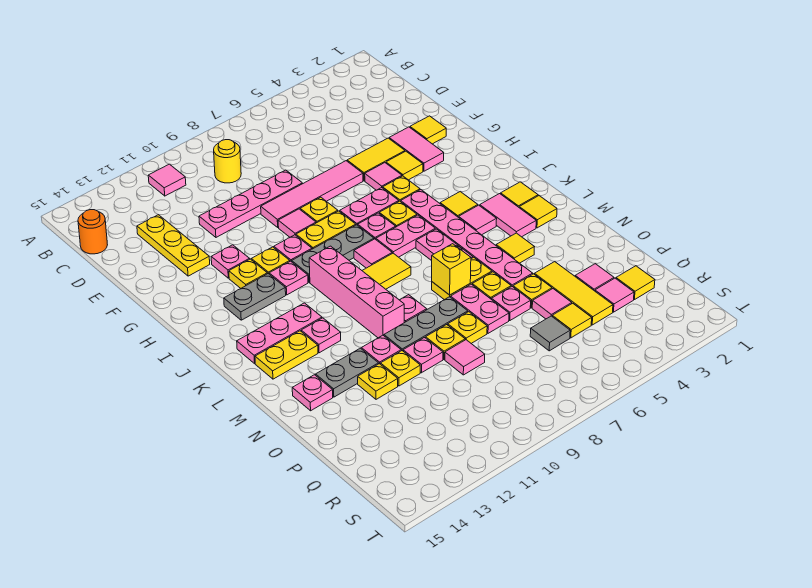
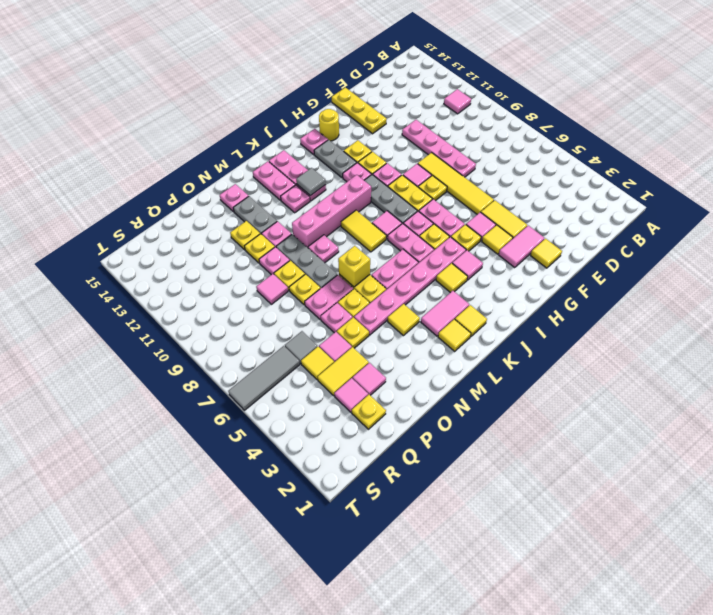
yellow 1x1 round brick [214,140,241,183] -> yellow 1x1 round brick moved to [319,109,339,141]
orange 1x1 round brick [78,210,107,254] -> none
yellow 1x3 plate [137,215,210,276] -> yellow 1x3 plate turned to [332,87,387,134]
pink 1x4 tile [261,161,363,227] -> yellow 1x4 tile [418,153,494,214]
pink 1x1 plate [211,245,250,278] -> pink 1x1 plate moved to [300,129,328,155]
pink 1x1 tile [459,205,497,235] -> pink 1x1 tile moved to [452,250,483,280]
none -> grey 1x1 tile [296,168,326,196]
yellow 1x2 plate [255,331,318,379] -> pink 1x2 plate [253,161,295,200]
yellow 1x3 tile [535,262,613,325] -> yellow 1x2 tile [318,347,369,396]
yellow 1x1 tile [616,266,655,300] -> yellow 1x1 plate [352,395,386,429]
none -> grey 1x3 tile [228,346,300,410]

